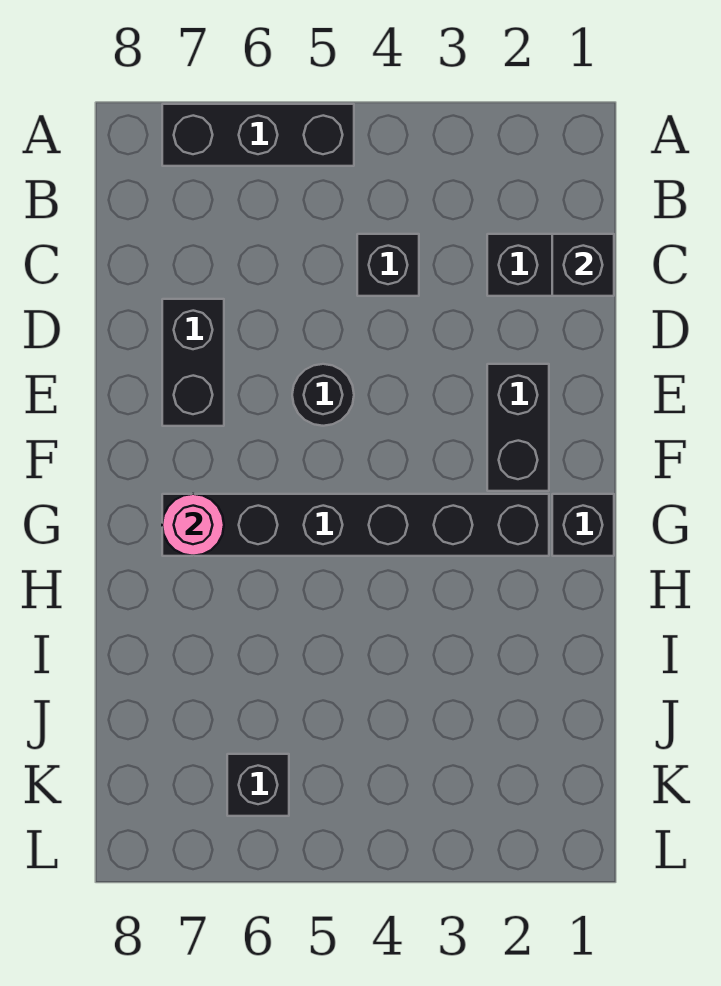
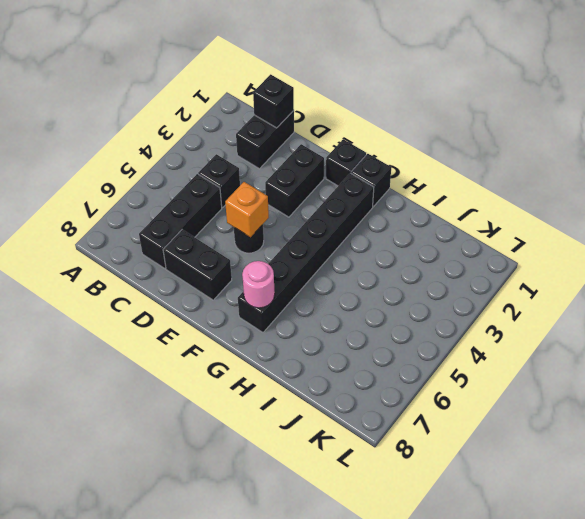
black 1x3 brick [162,104,354,166] -> black 1x3 brick moved to [139,174,222,269]
black 1x2 brick [487,364,549,491] -> black 1x2 brick turned to [265,144,324,217]
none -> orange 1x1 brick [225,182,269,237]
black 1x1 brick [227,754,289,816] -> black 1x1 brick moved to [326,139,366,186]

